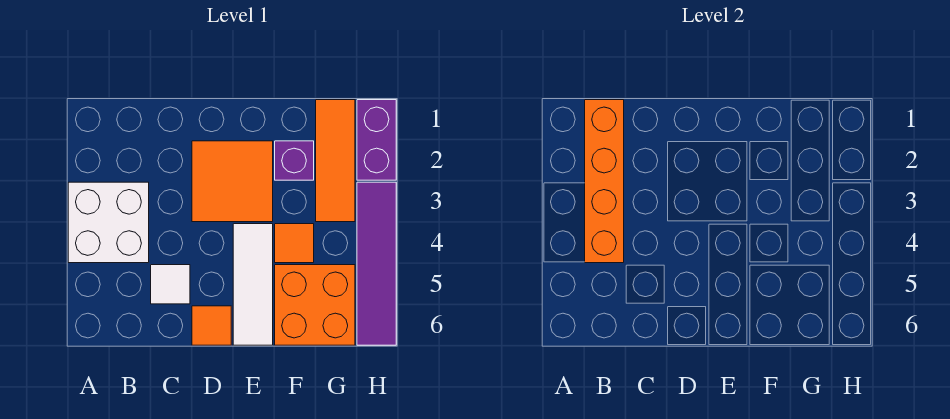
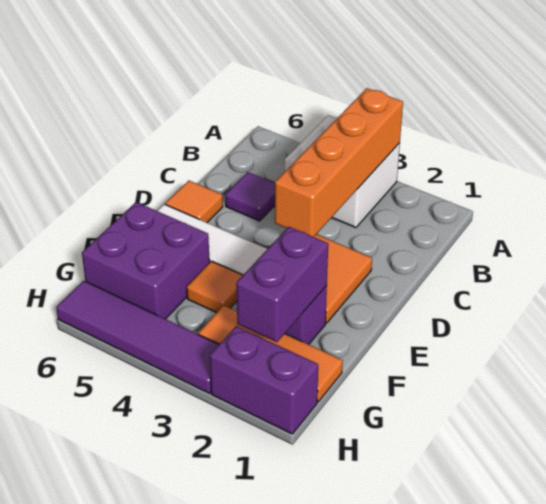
orange 1x4 brick [585,100,624,263] -> orange 1x4 brick turned to [275,88,403,237]
white 1x1 tile [151,265,190,304] -> purple 1x1 tile [225,172,275,221]
none -> purple 1x2 brick [236,227,328,342]
orange 2x2 brick [275,265,355,345] -> purple 2x2 brick [82,202,210,319]

